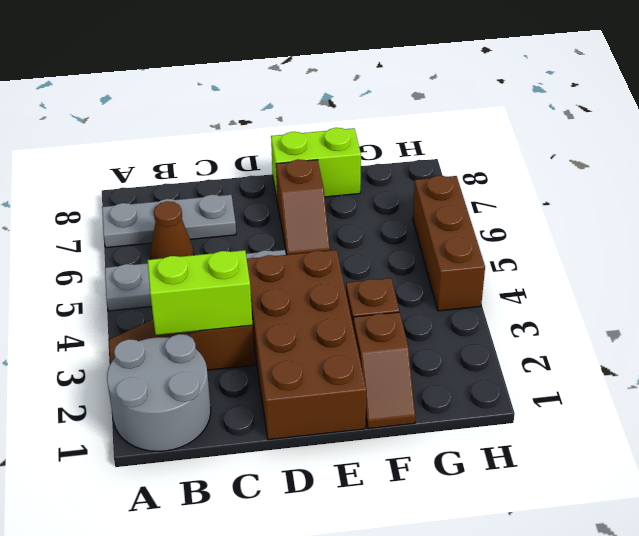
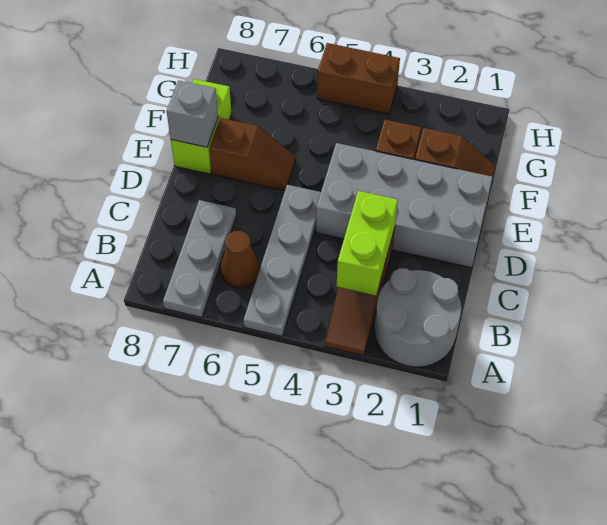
brown 2x4 brick [247,250,366,440] -> grey 2x4 brick [316,143,493,268]
none -> grey 1x1 brick [167,80,218,147]
brown 1x3 brick [413,176,485,311] -> brown 1x2 brick [317,43,400,114]

